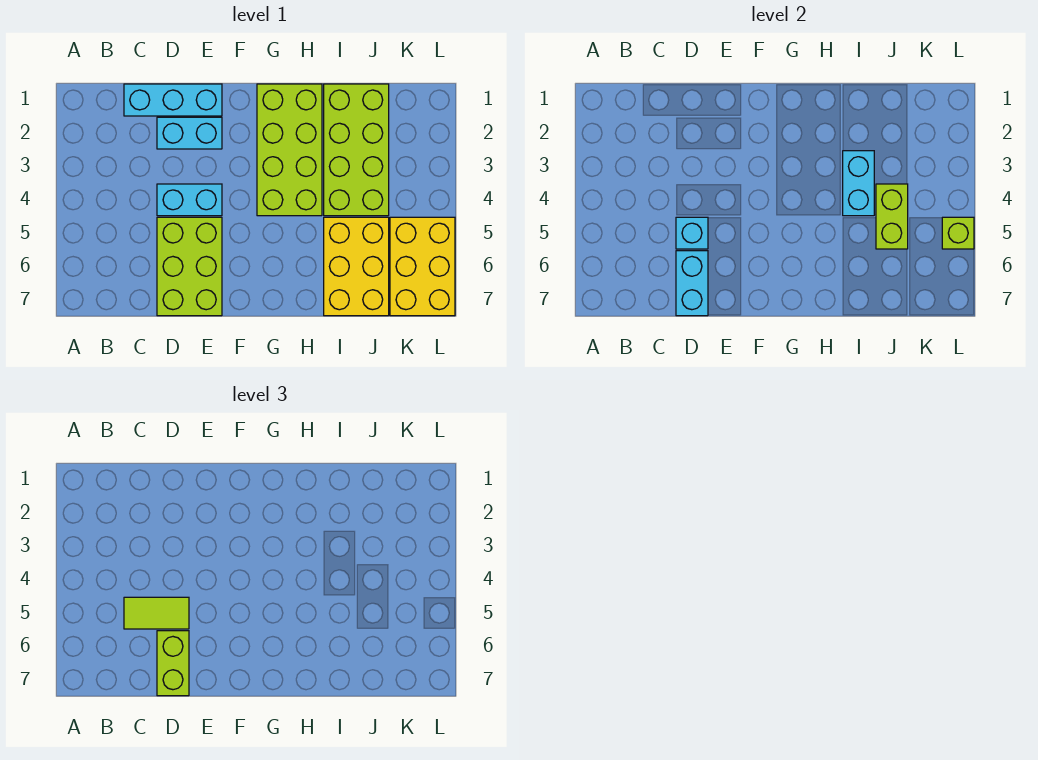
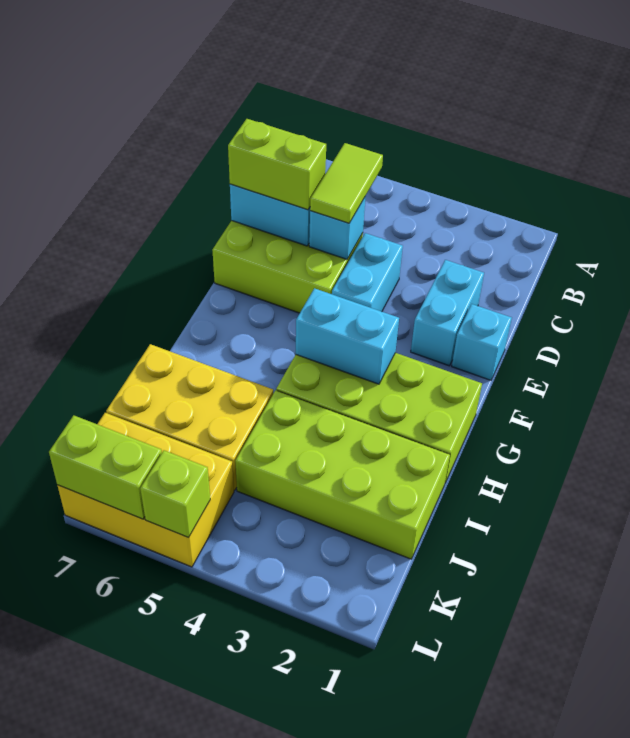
cyan 1x3 brick [124,84,222,116] -> cyan 1x1 brick [452,304,512,380]
cyan 1x2 brick [843,151,874,216] -> cyan 1x2 brick moved to [296,288,399,384]
lime 1x2 brick [876,184,908,249] -> lime 1x2 brick moved to [49,415,162,519]

